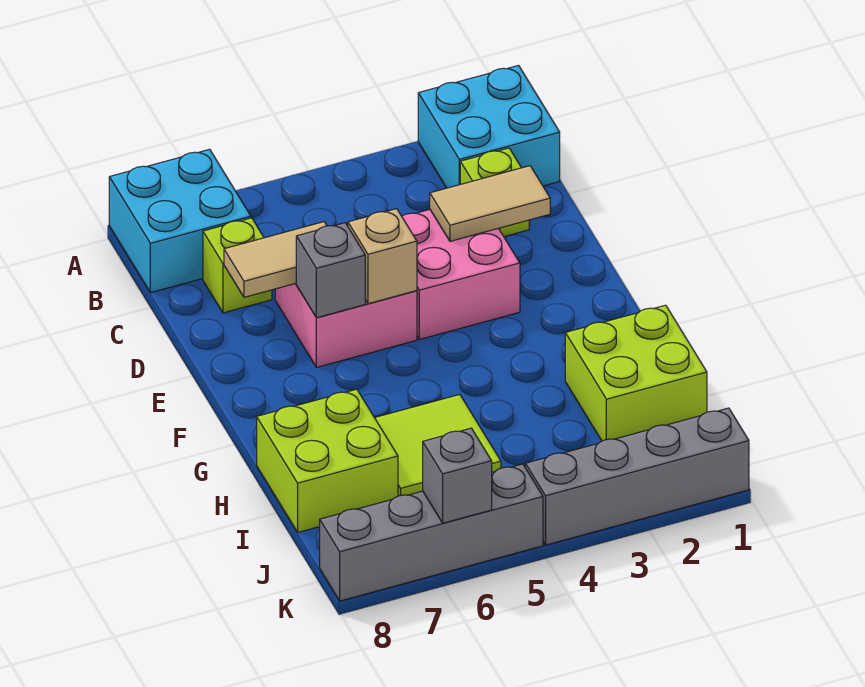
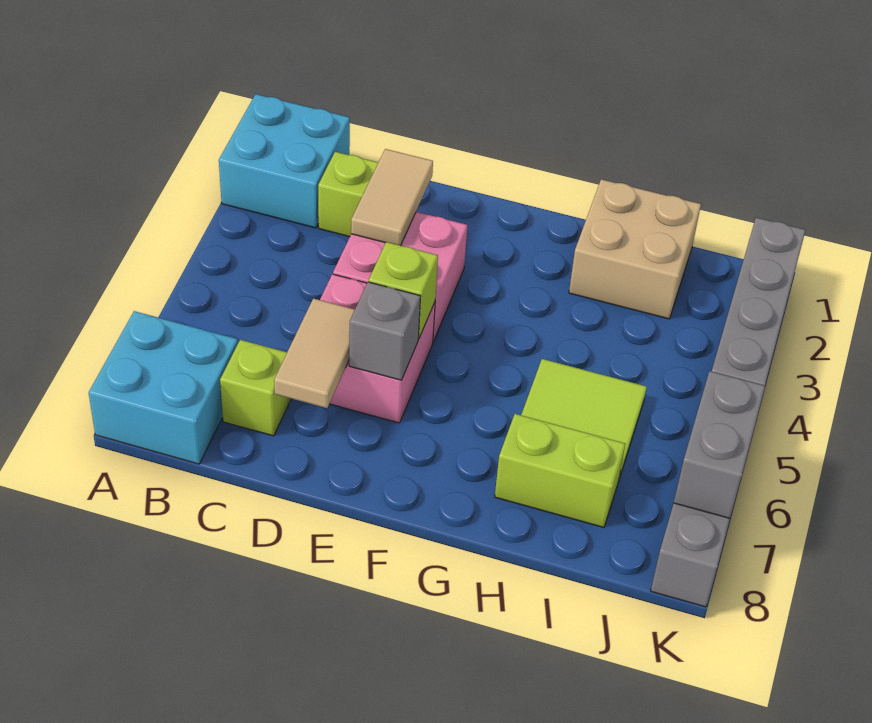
tan 1x1 brick [348,209,417,304] -> lime 1x1 brick [369,242,438,339]
lime 2x2 brick [565,305,707,441] -> tan 2x2 brick [569,179,701,319]
lime 2x2 brick [257,389,398,532] -> lime 1x2 brick [495,414,625,527]
grey 1x1 brick [423,428,492,523] -> grey 1x2 brick [674,371,765,518]

